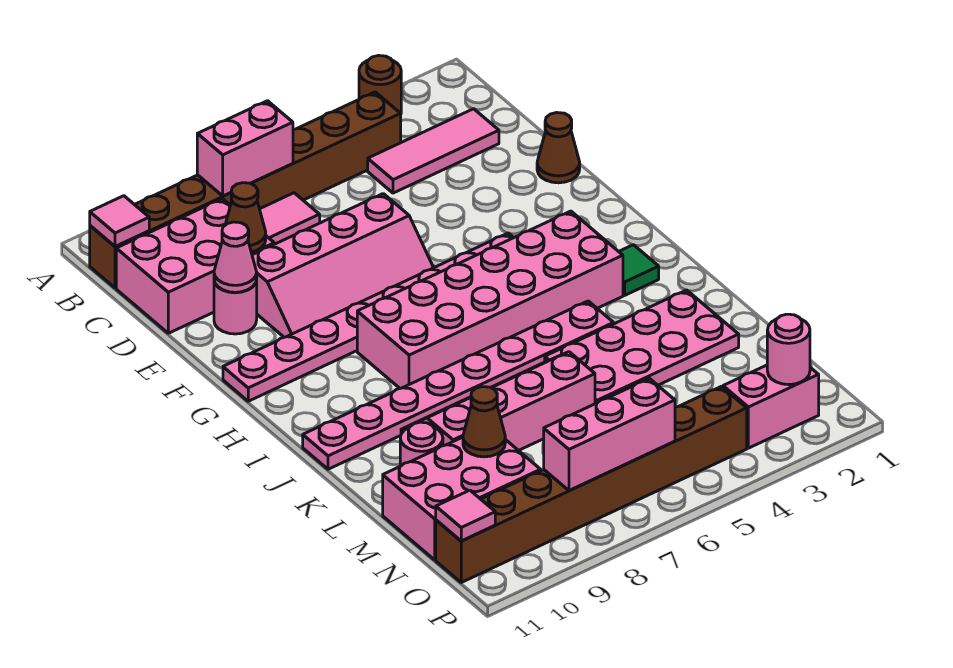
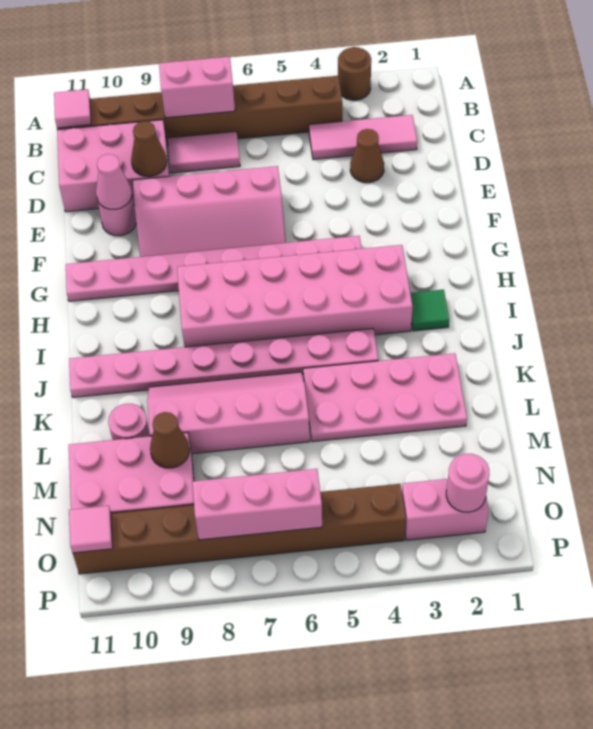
brown 1x1 cone [537,113,580,183] -> brown 1x1 cone moved to [350,129,384,183]

